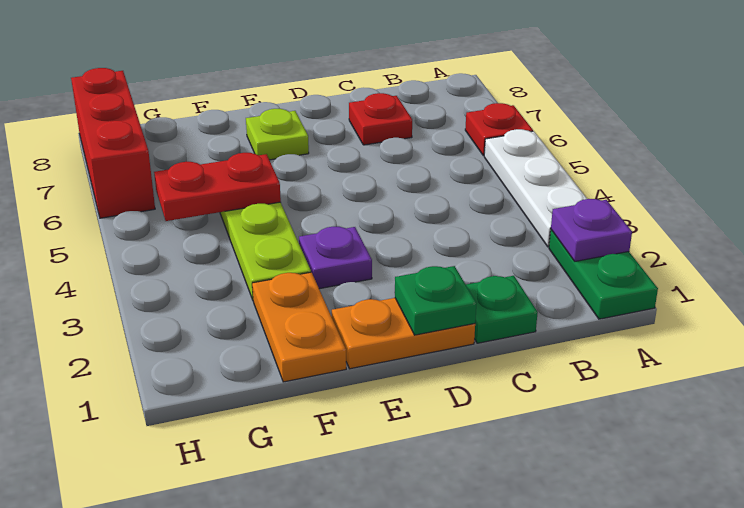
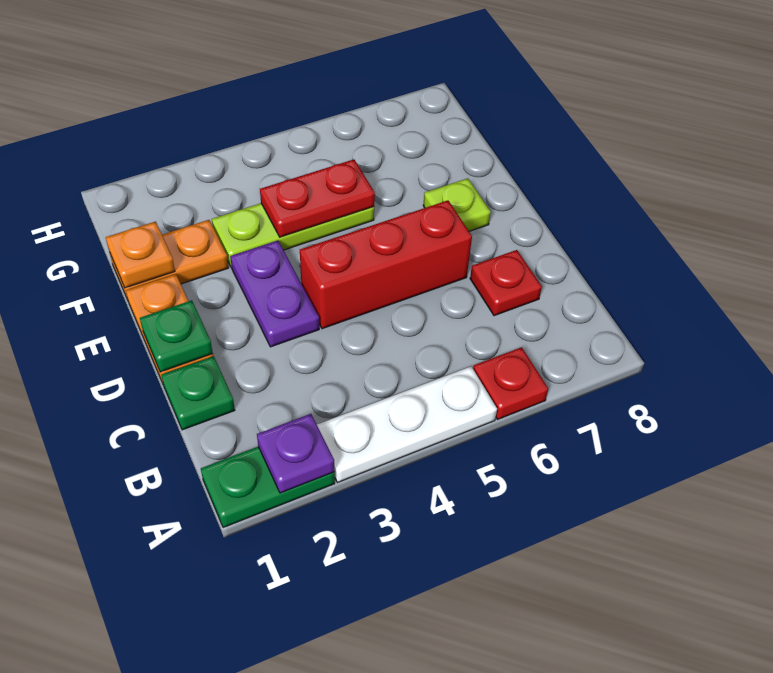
purple 1x1 plate [299,227,372,289] -> purple 1x2 plate [230,241,319,347]
none -> orange 1x1 plate [106,222,175,288]
red 1x2 plate [154,153,281,221] -> red 1x2 plate turned to [260,159,375,237]
red 1x3 brick [71,68,155,218] -> red 1x3 brick moved to [300,200,472,329]

